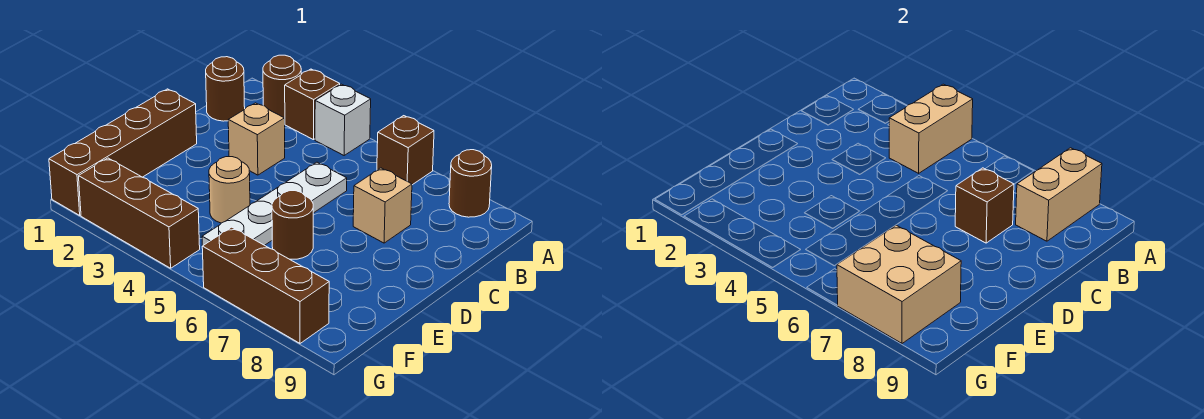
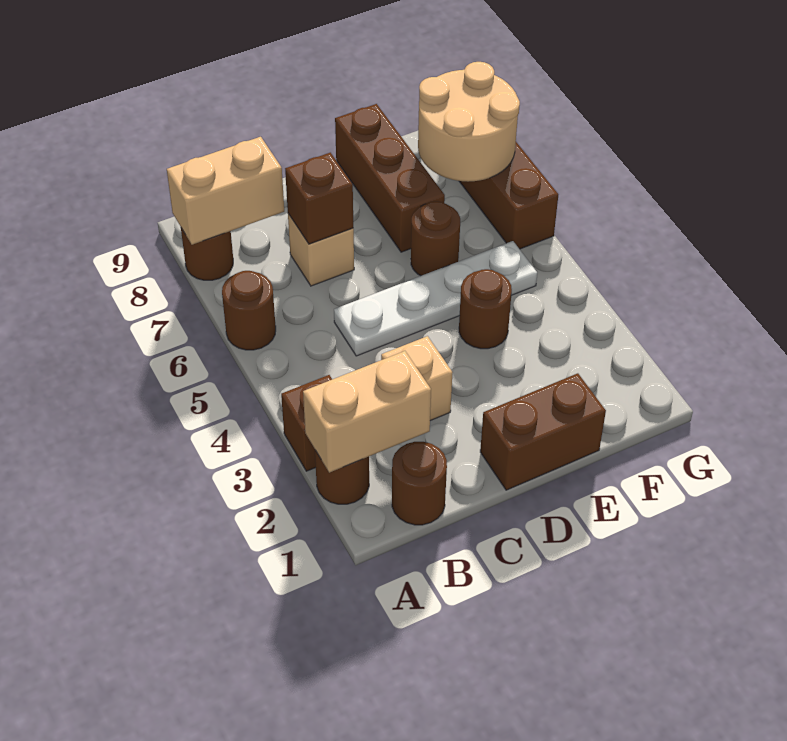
white 1x1 brick [315,84,371,155] -> none
tan 1x2 brick [889,84,973,173] -> tan 1x2 brick moved to [303,351,431,473]
brown 1x1 brick [377,116,434,185] -> brown 1x1 round brick [222,271,276,350]
brown 1x4 brick [49,89,197,215] -> brown 1x2 brick [480,373,606,490]
tan 1x1 round brick [209,157,250,223] -> brown 1x1 round brick [459,269,512,349]
tan 2x2 brick [837,225,961,343] -> tan 2x2 round brick [418,62,520,182]
brown 1x3 brick [79,158,200,268] -> brown 1x3 brick moved to [335,104,445,252]

